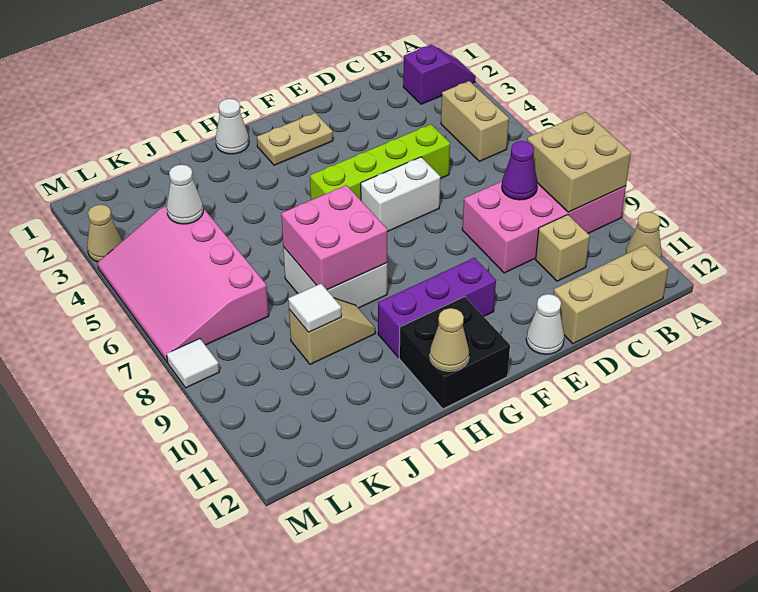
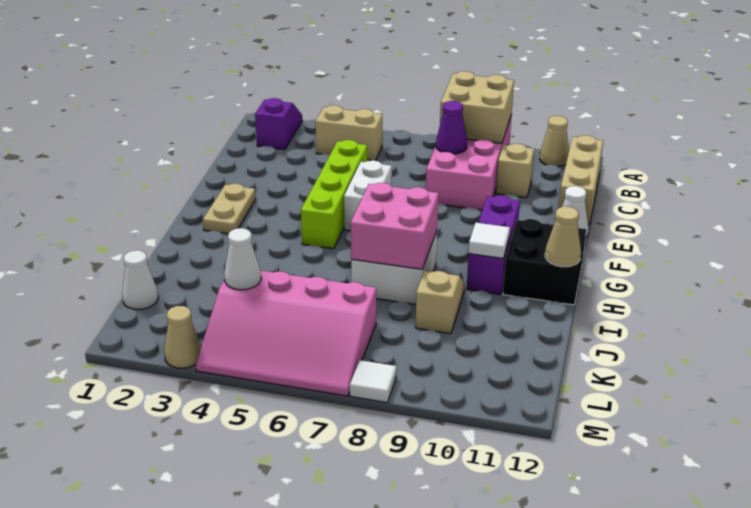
white 1x1 cone [216,99,249,154] -> white 1x1 cone moved to [122,250,158,309]
white 1x1 tile [288,284,341,332] -> white 1x1 tile moved to [469,223,510,259]

